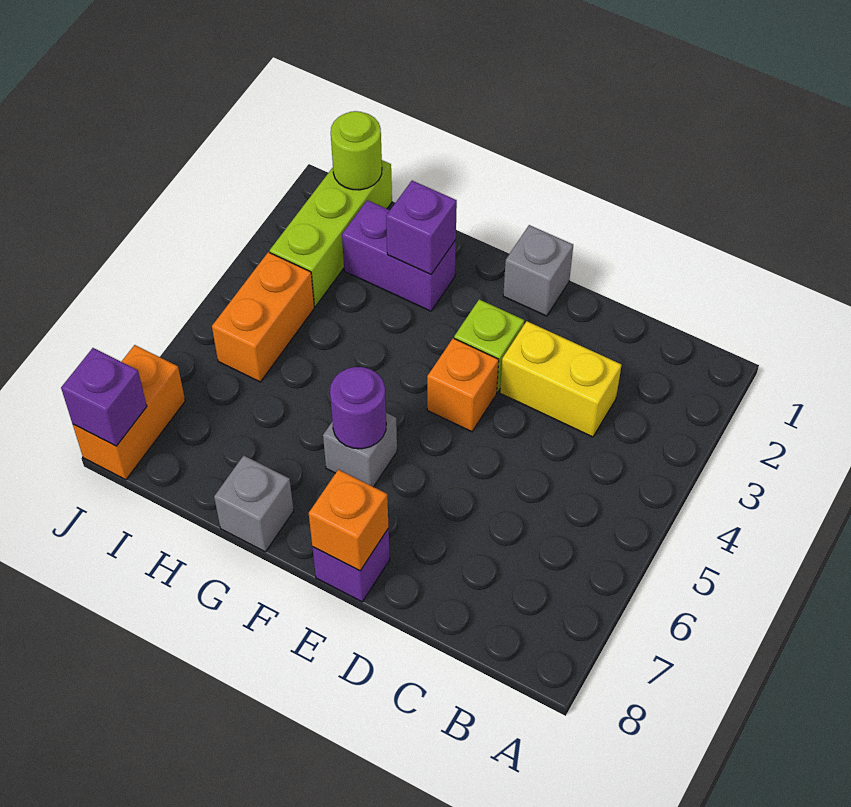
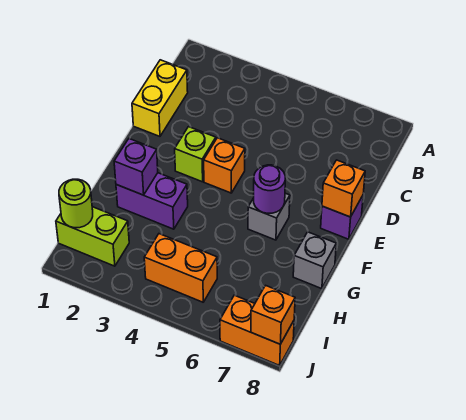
yellow 1x2 brick [500,321,621,437] -> yellow 1x2 brick moved to [132,60,188,136]
grey 1x1 brick [503,225,573,316] -> none
purple 1x2 brick [342,200,456,311] -> purple 1x2 brick turned to [116,173,188,229]
lime 1x3 brick [270,160,392,306] -> lime 1x2 brick [56,207,129,266]
purple 1x1 brick [61,348,147,446] -> orange 1x1 brick [251,285,295,344]

